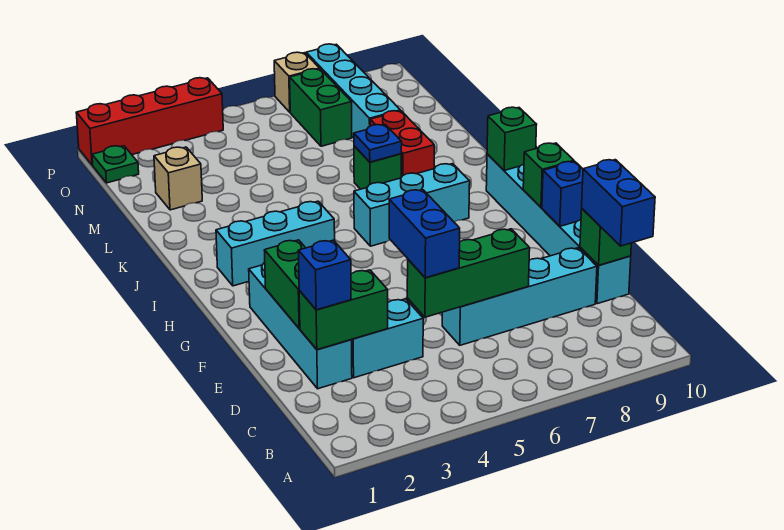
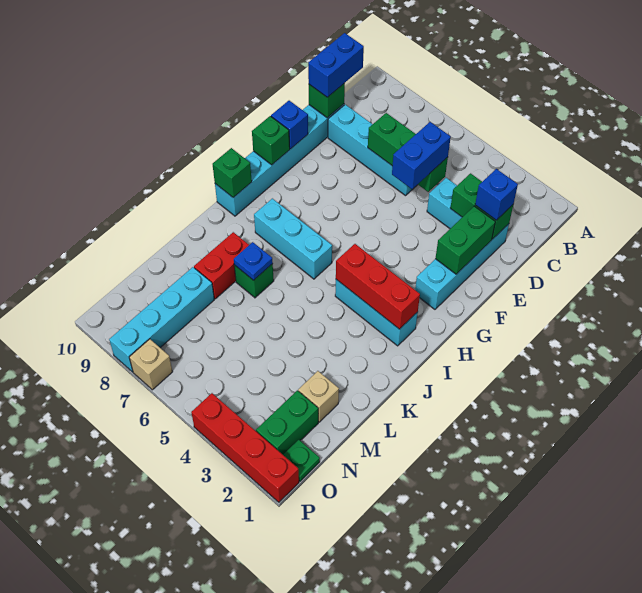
none -> red 1x3 brick [336,244,420,329]
green 1x2 brick [290,69,352,146] -> green 1x2 brick moved to [256,390,318,455]

